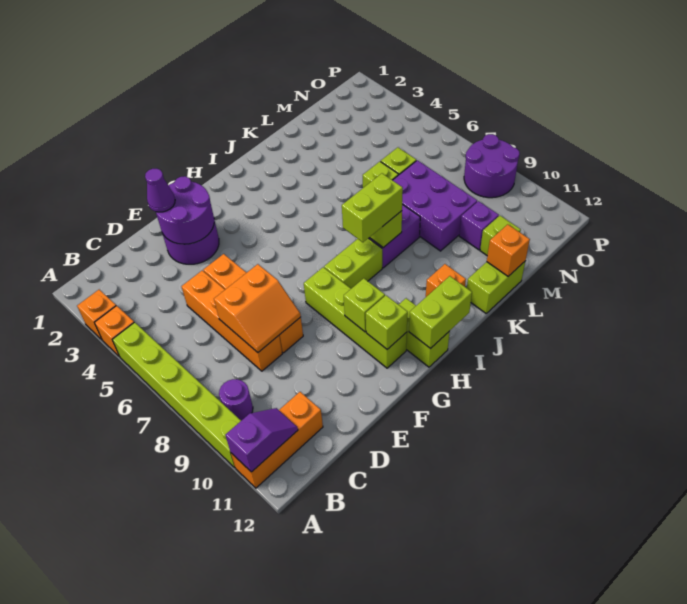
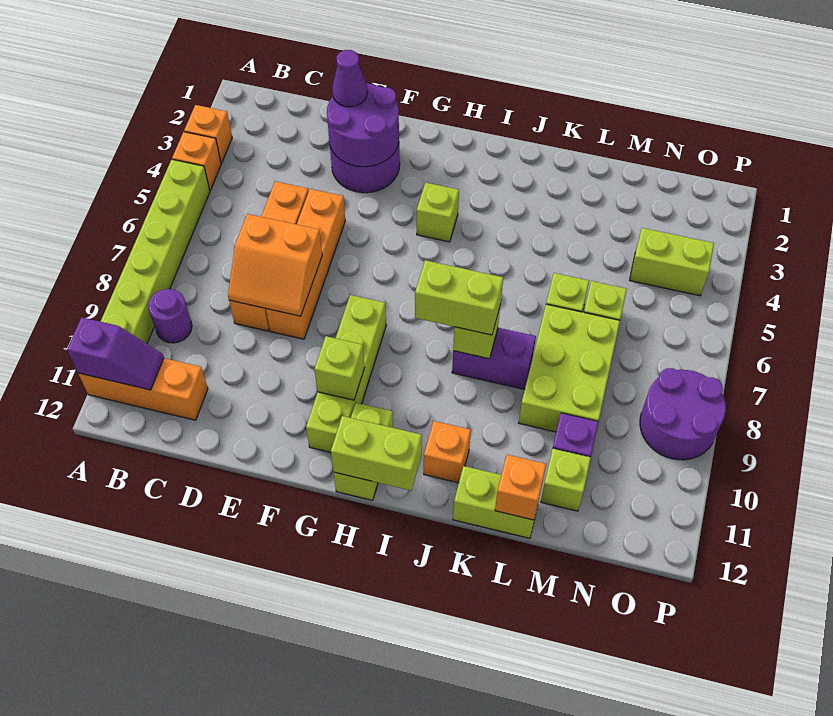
lime 1x1 brick [366,295,408,349] -> lime 1x1 brick moved to [417,182,459,242]
lime 1x2 brick [324,238,382,289] -> lime 1x2 brick moved to [630,228,714,296]
purple 2x3 brick [393,160,477,251] -> lime 2x3 brick [519,304,620,432]

